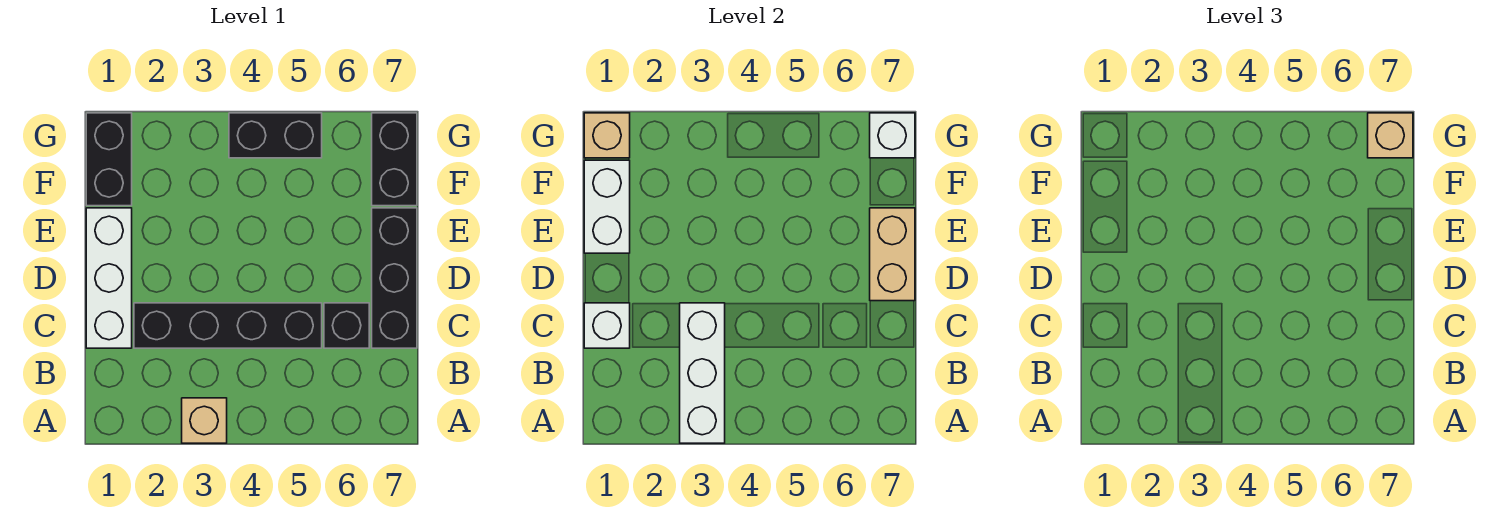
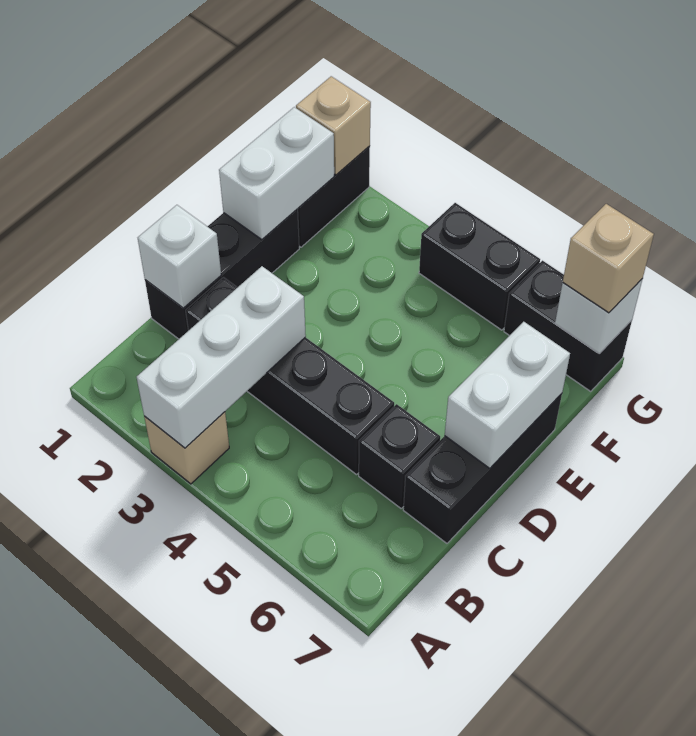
white 1x3 brick [86,208,132,348] -> black 1x3 brick [145,209,299,339]
tan 1x2 brick [870,208,915,301] -> white 1x2 brick [445,322,570,468]
black 1x2 brick [372,113,417,206] -> black 1x2 brick turned to [504,261,632,392]

